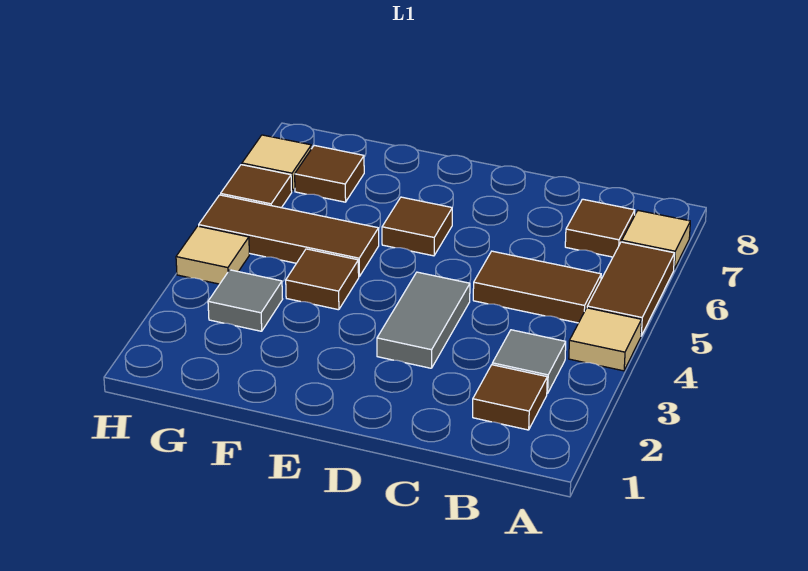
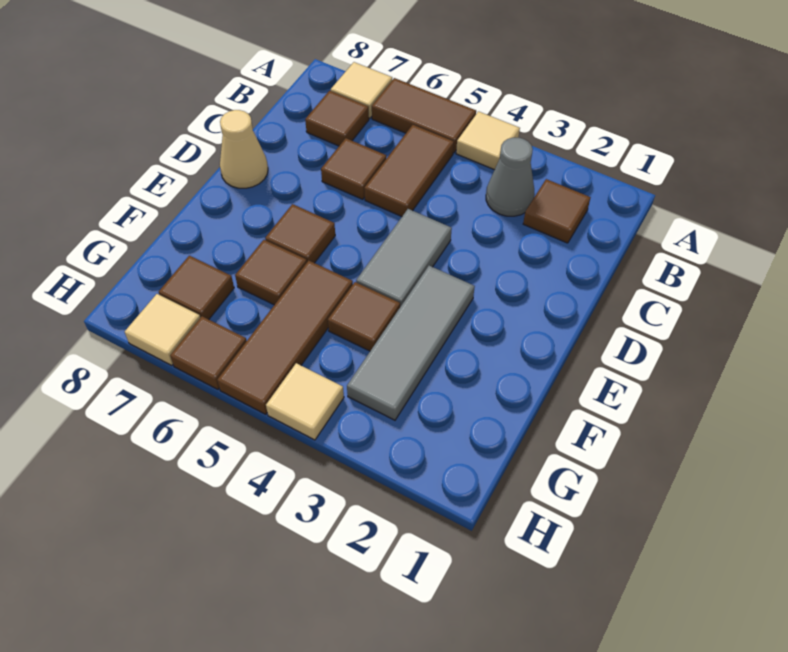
grey 1x1 tile [492,330,566,394] -> grey 1x1 cone [486,138,535,216]
none -> brown 1x1 tile [321,138,386,199]
grey 1x2 tile [377,272,470,368] -> grey 1x2 tile turned to [356,209,452,307]
none -> tan 1x1 cone [220,110,268,188]
none -> brown 1x1 tile [235,240,307,305]
grey 1x1 tile [208,270,283,331] -> grey 1x3 tile [347,266,475,420]

